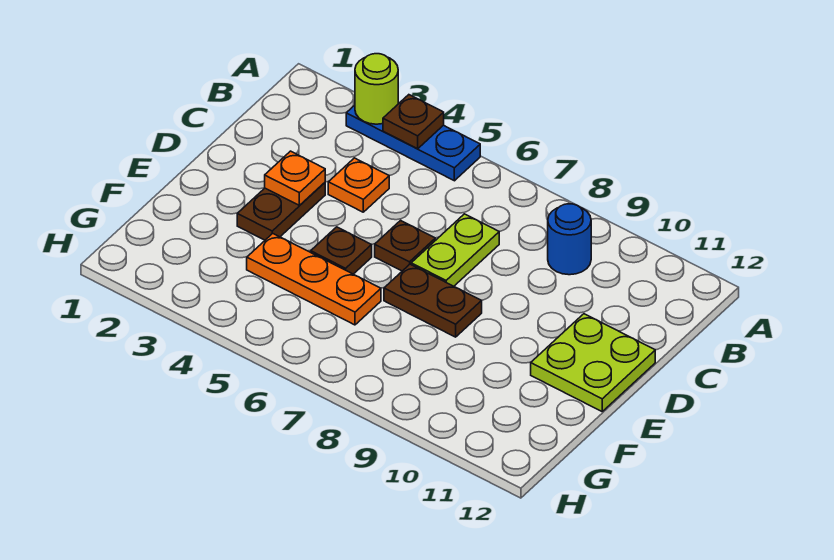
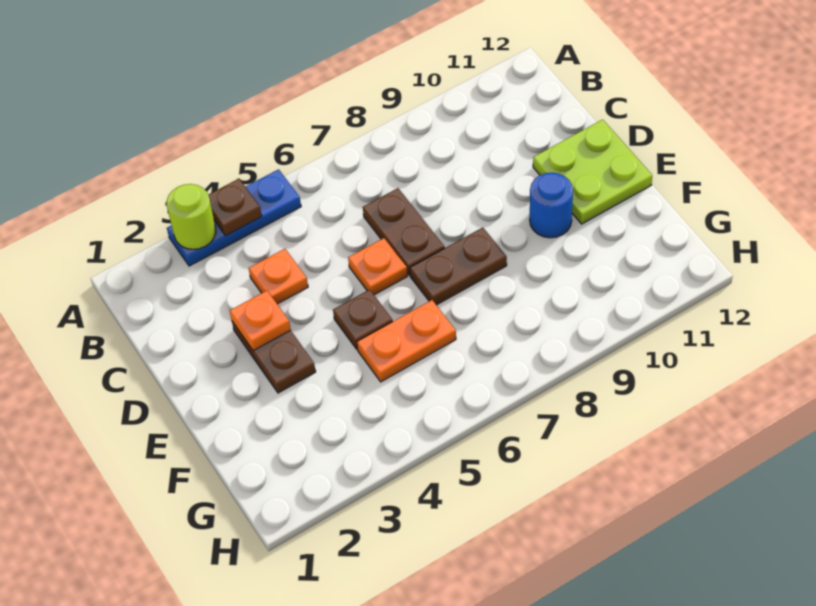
blue 1x1 round brick [548,204,591,275] -> blue 1x1 round brick moved to [530,173,573,238]
lime 1x2 plate [411,214,499,286] -> brown 1x2 plate [363,188,445,275]
brown 1x1 plate [375,220,435,271] -> orange 1x1 plate [348,238,407,295]
orange 1x3 plate [247,233,381,325] -> orange 1x2 plate [357,300,456,382]

